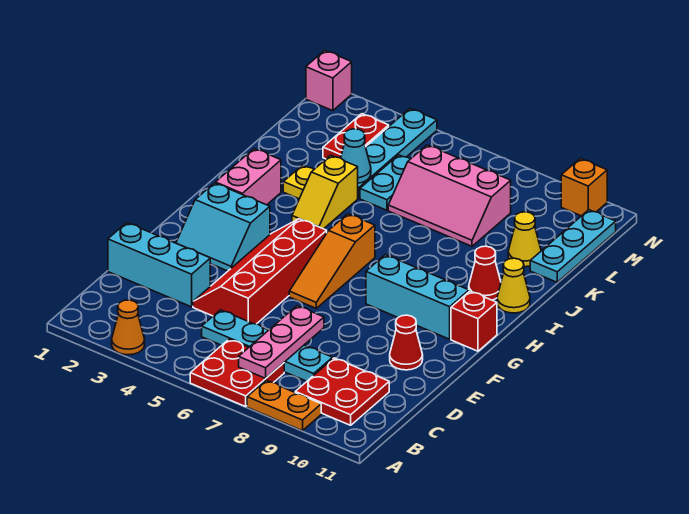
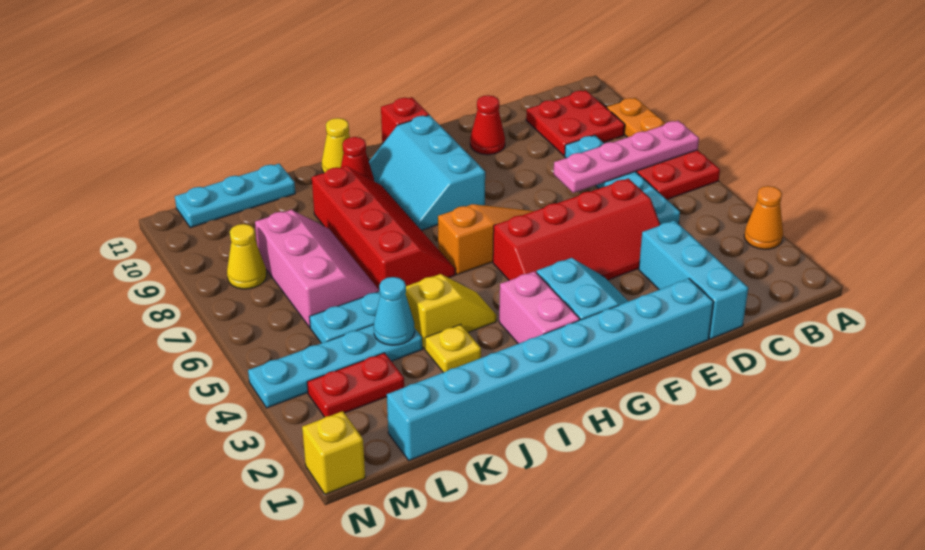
pink 1x3 plate [239,306,324,378] -> pink 1x4 plate [554,121,699,193]
none -> cyan 1x8 brick [387,279,713,461]
pink 1x2 brick [215,149,281,205] -> pink 1x2 brick turned to [499,271,580,344]
none -> red 2x4 slope [312,166,455,290]
yellow 1x1 cone [508,212,541,267] -> yellow 1x1 cone moved to [227,224,266,289]
pink 1x1 brick [306,50,352,111] -> yellow 1x1 brick [302,411,365,494]
orange 1x1 brick [561,159,607,216] -> none

